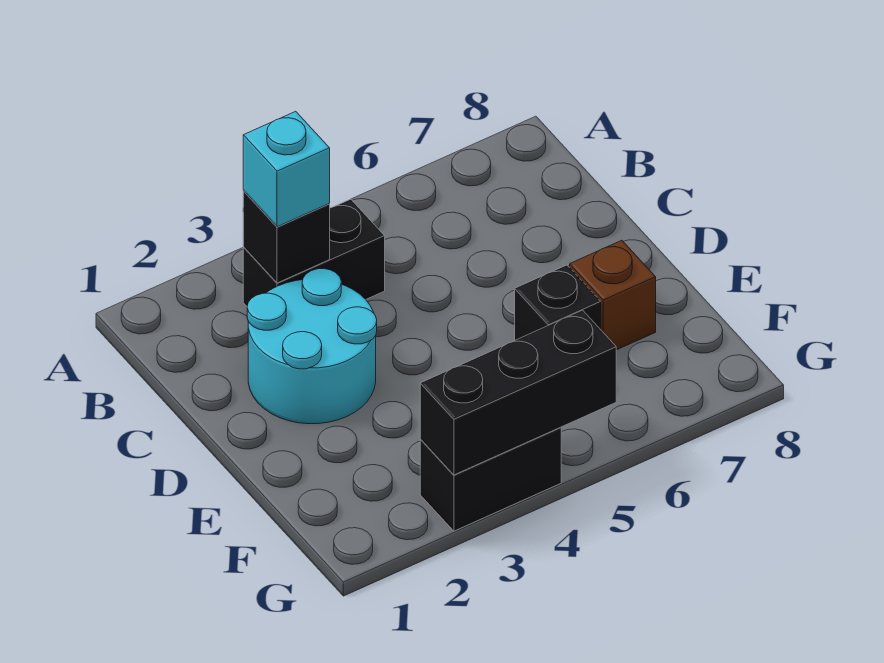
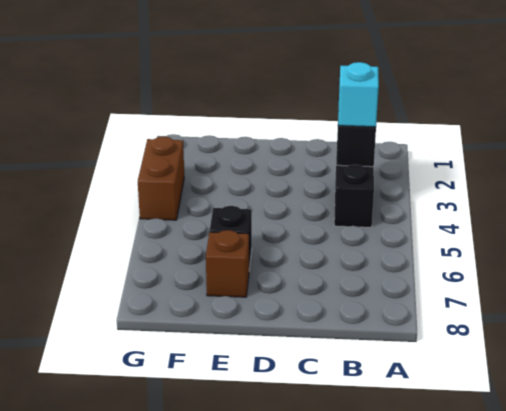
cyan 2x2 round brick [247,269,377,424] -> none
black 1x2 brick [420,427,561,531] -> brown 1x2 brick [138,137,184,220]
black 1x3 brick [420,310,616,475] -> none

